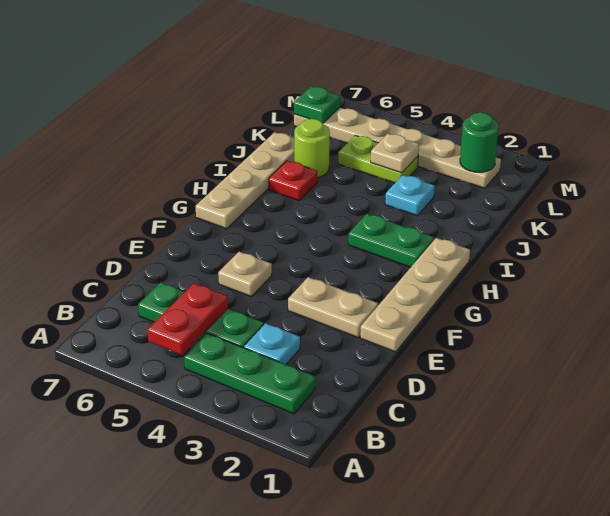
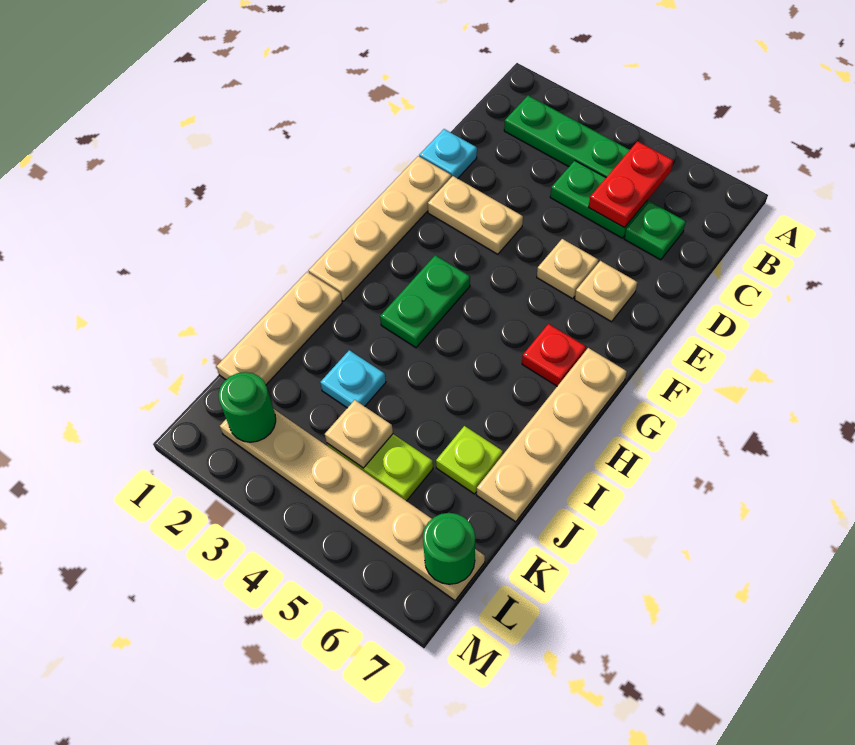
cyan 1x1 plate [244,323,300,364] -> cyan 1x1 plate moved to [419,129,477,178]
none -> tan 1x1 plate [575,261,637,322]
green 1x2 plate [348,214,434,267] -> green 1x2 plate turned to [380,255,470,347]
none -> tan 1x3 plate [216,272,342,385]
red 1x1 plate [269,161,317,201] -> red 1x1 plate moved to [522,324,586,386]
lime 1x1 round brick [294,119,330,177] -> lime 1x1 plate [436,426,503,494]
green 1x1 plate [294,87,340,123] -> green 1x1 round brick [423,513,475,584]

